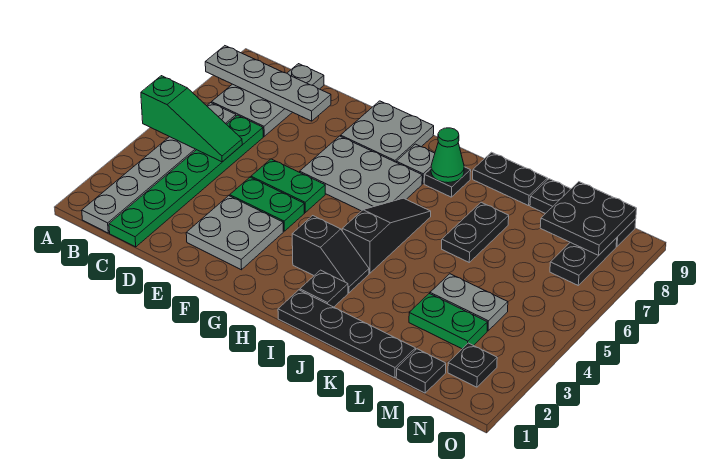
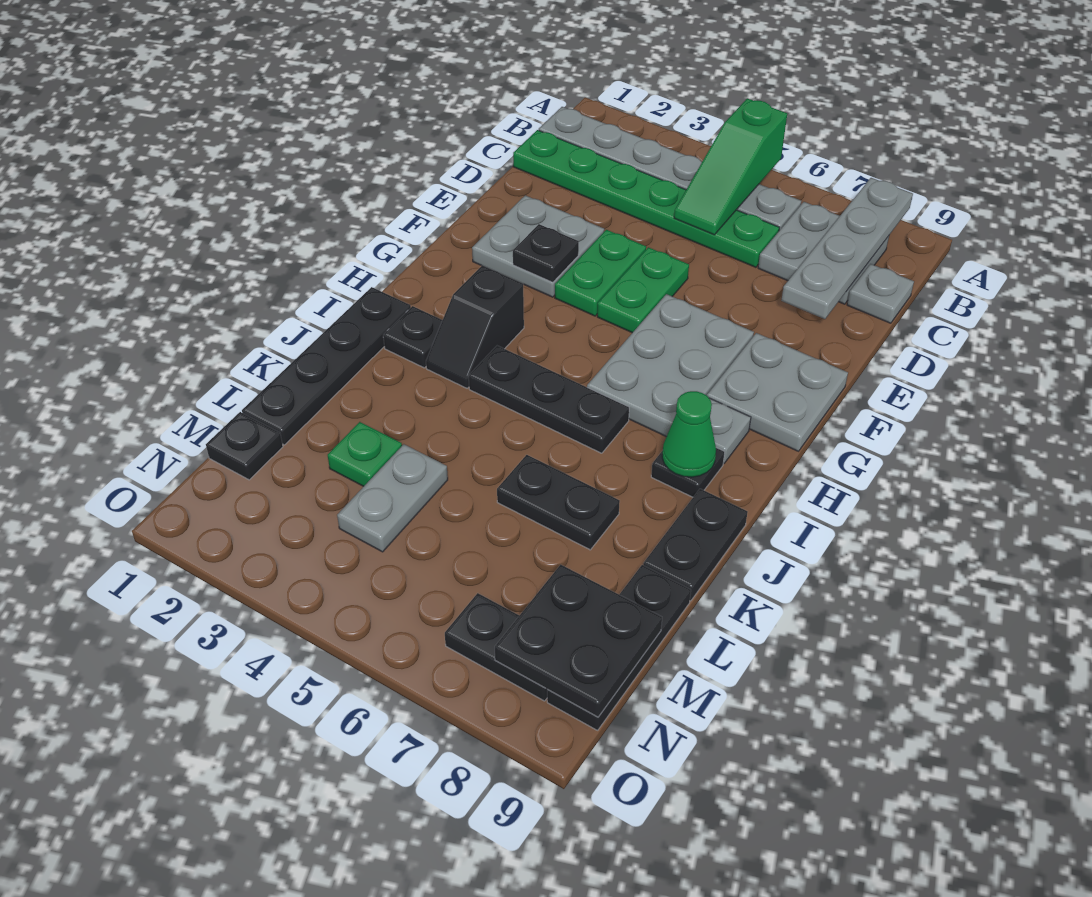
black 1x3 slope [342,198,431,273] -> black 1x3 plate [469,346,629,453]
green 1x2 plate [409,294,488,349] -> green 1x1 plate [328,422,402,486]
black 1x1 plate [448,343,497,387] -> black 1x1 plate moved to [513,224,579,282]

